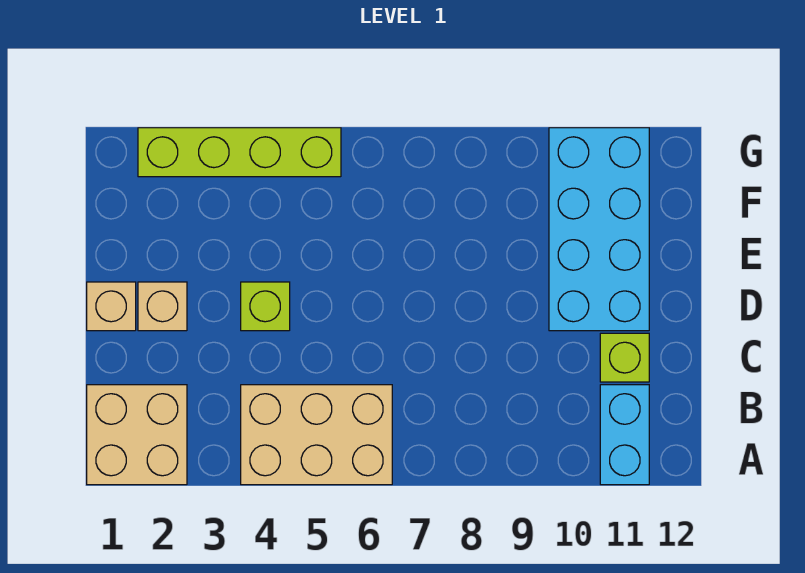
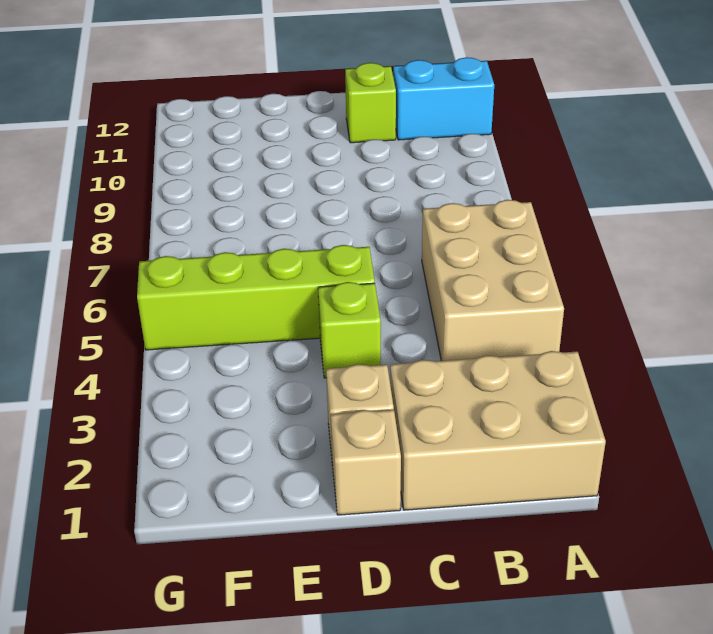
tan 2x2 brick [87,385,187,485] -> tan 2x3 brick [390,351,606,510]
cyan 2x4 brick [549,128,649,331] -> none
lime 1x4 brick [138,128,341,177] -> lime 1x4 brick turned to [137,245,375,350]

